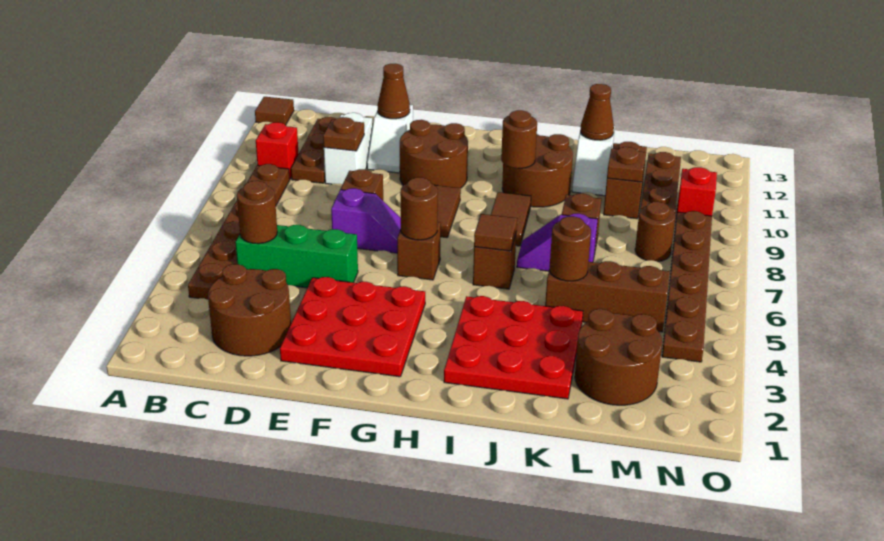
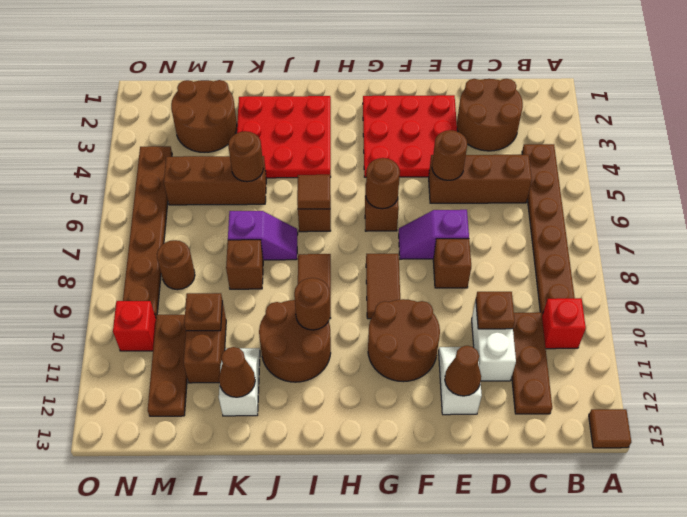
green 1x3 brick [235,225,358,288] -> brown 1x3 brick [429,155,532,203]
brown 1x1 round brick [237,181,277,244] -> brown 1x1 round brick moved to [432,130,467,180]

